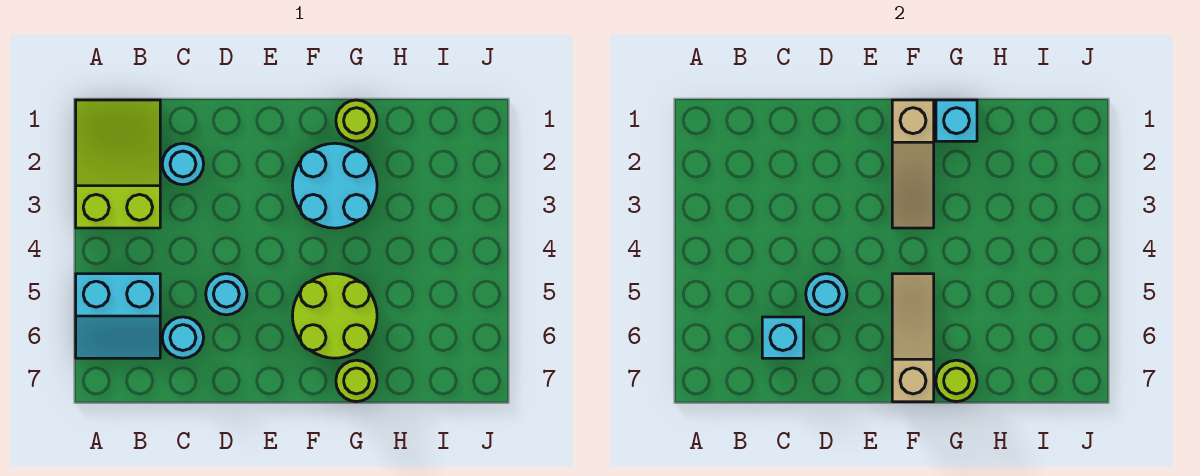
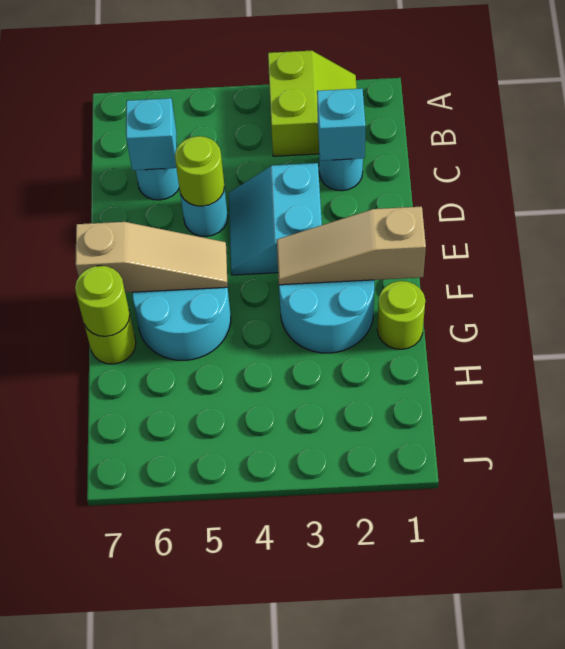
lime 2x3 slope [76,100,160,228] -> lime 2x2 slope [268,50,357,156]
cyan 2x2 slope [76,274,160,358] -> cyan 2x2 slope moved to [229,163,322,275]
cyan 1x1 round brick [806,274,847,315] -> lime 1x1 round brick [175,136,224,206]
lime 2x2 round brick [293,274,377,358] -> cyan 2x2 round brick [132,287,231,360]
cyan 1x1 brick [936,100,977,141] -> cyan 1x1 brick moved to [317,88,366,161]

